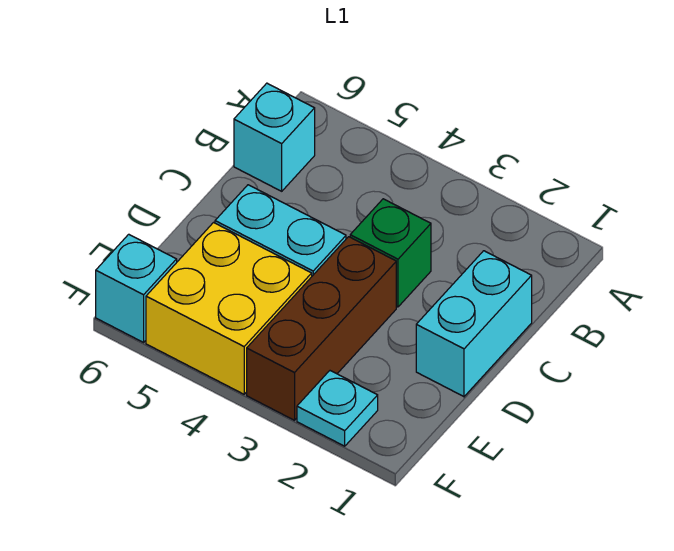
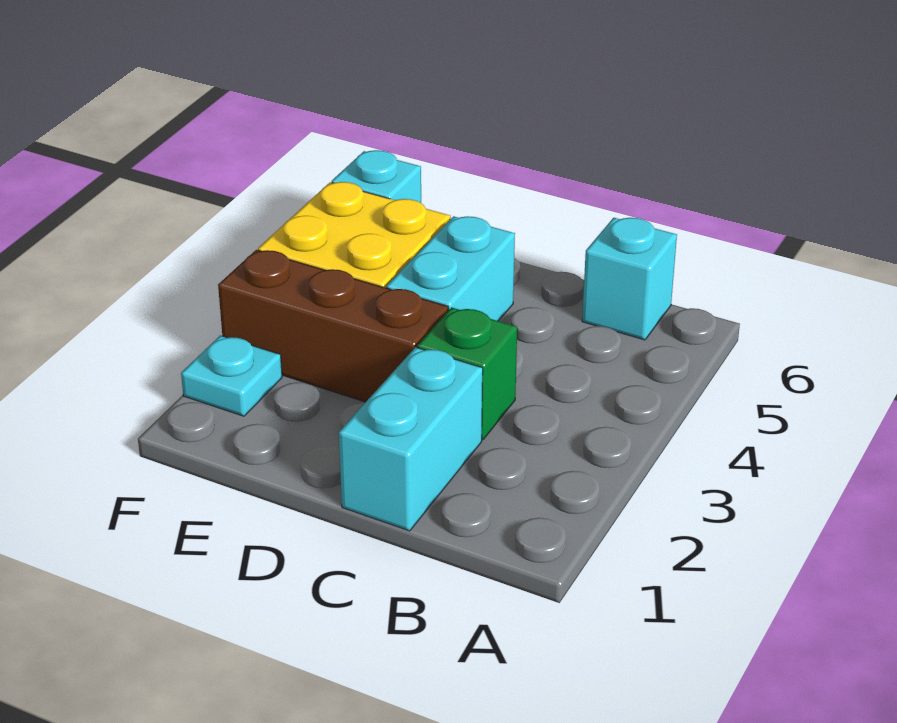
cyan 1x2 brick [416,251,532,397] -> cyan 1x2 brick turned to [339,347,483,531]

